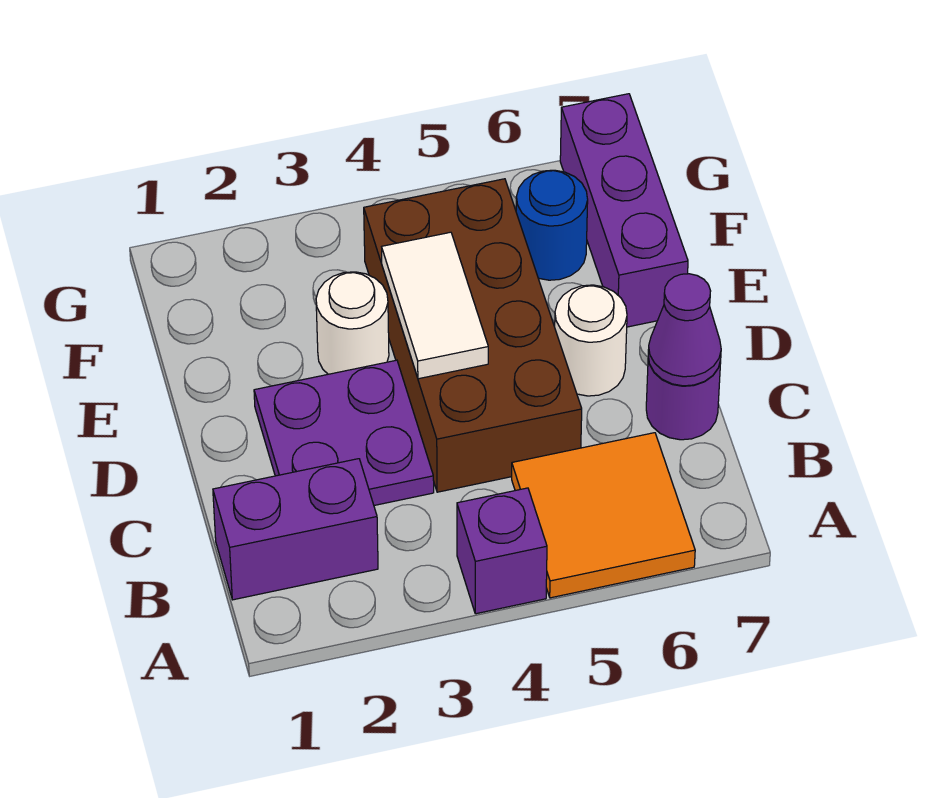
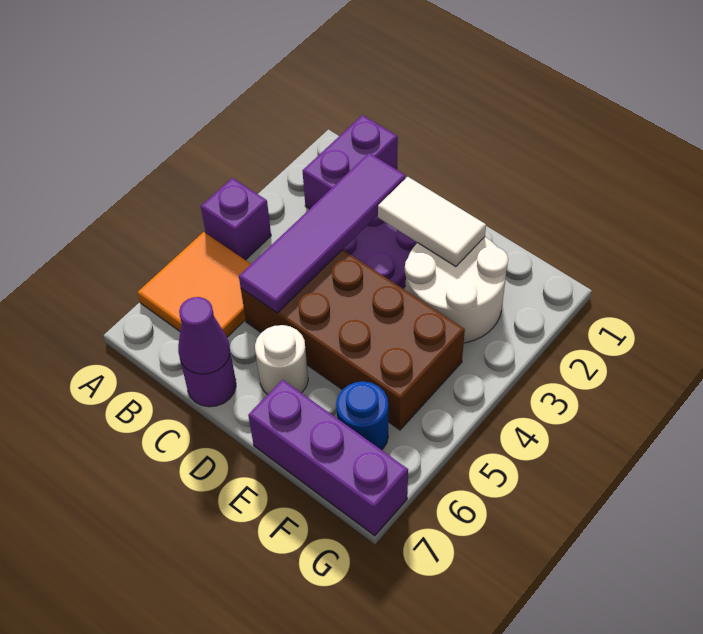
none -> purple 1x4 tile [239,153,406,313]
white 1x2 tile [382,232,488,379] -> white 1x2 tile moved to [378,177,486,267]
white 1x1 round brick [316,272,389,374] -> white 2x2 round brick [405,237,508,343]

